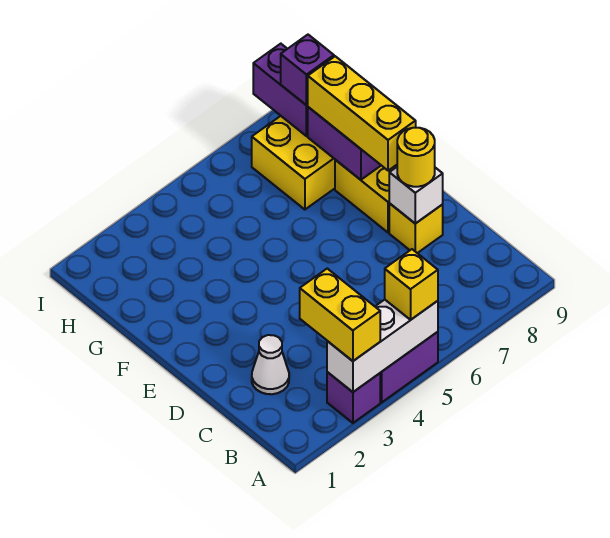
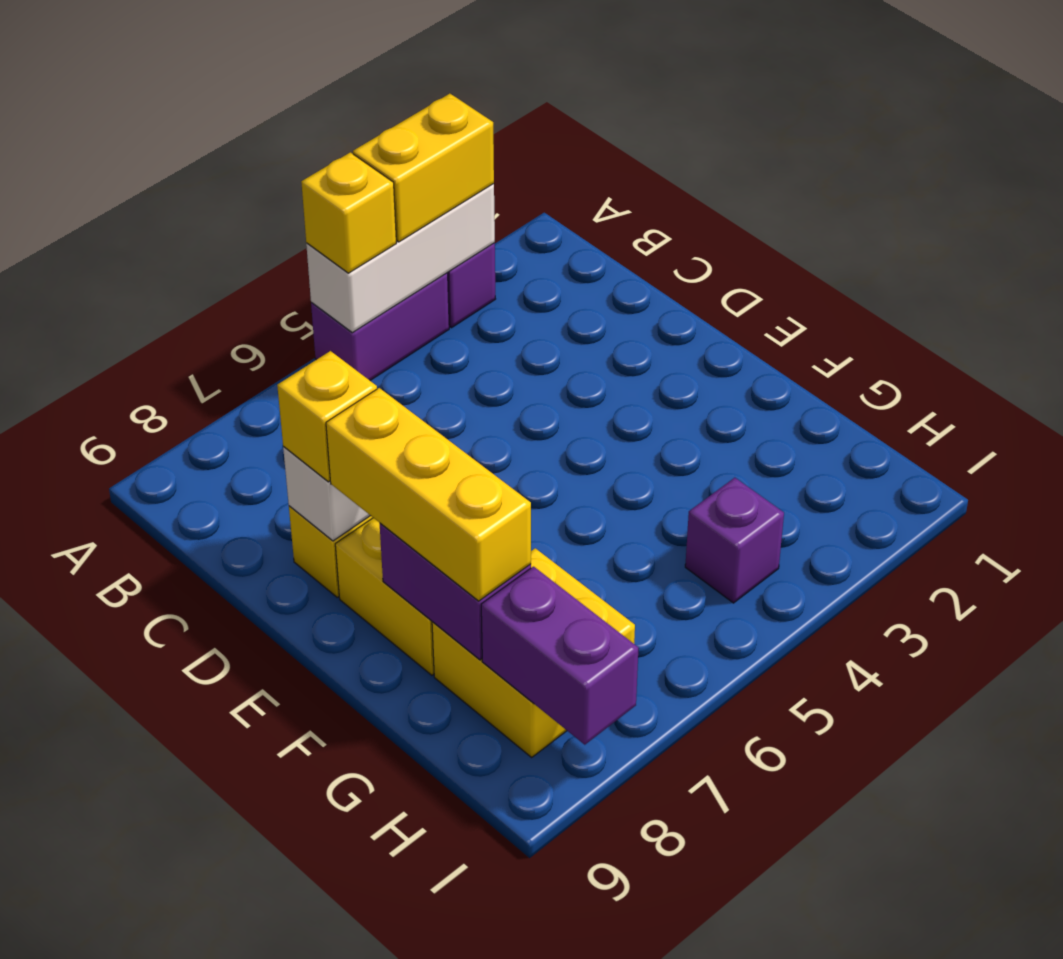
yellow 1x2 brick [300,269,380,361] -> yellow 1x2 brick turned to [353,94,494,242]
white 1x1 cone [252,335,289,394] -> none
yellow 1x1 round brick [397,128,435,187] -> yellow 1x1 brick [277,351,377,482]
purple 1x1 brick [281,35,334,105] -> purple 1x1 brick moved to [685,478,784,603]

